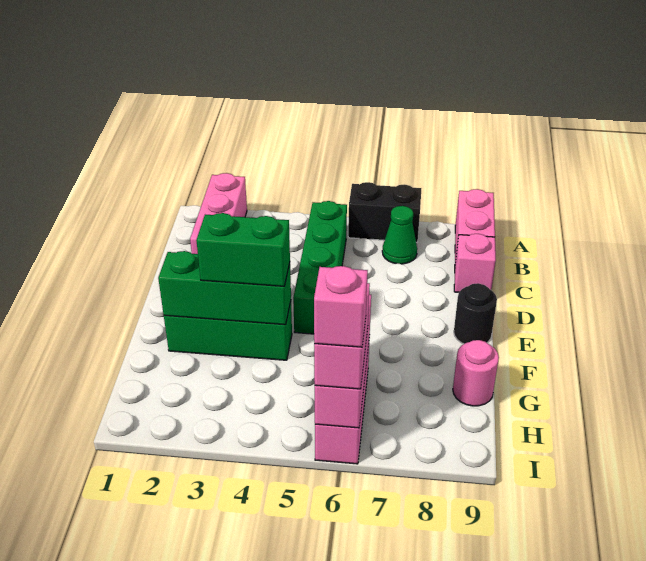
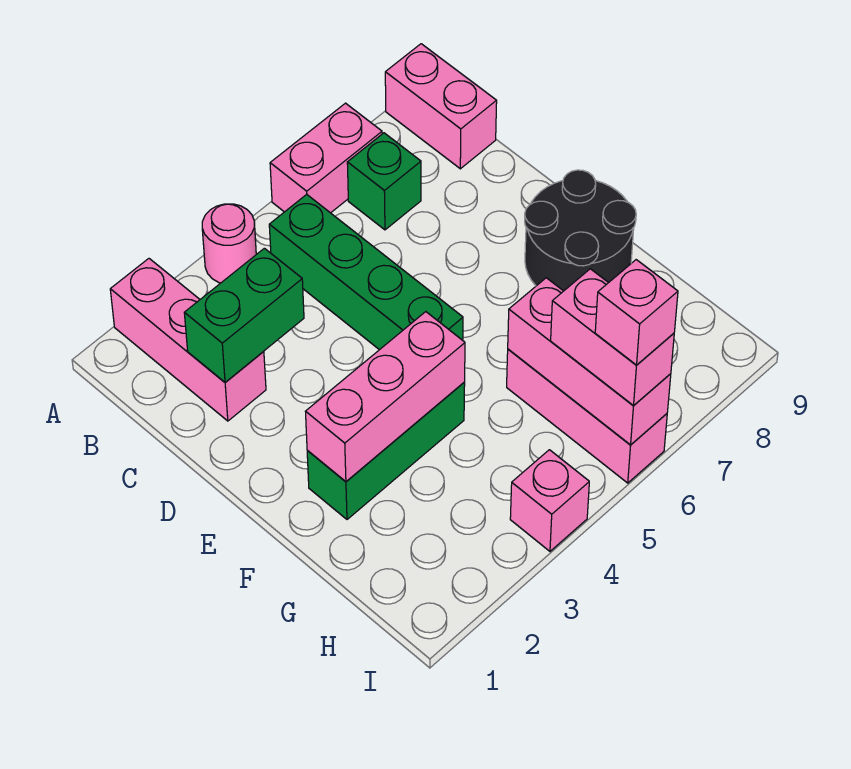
black 1x2 brick [348,182,421,242] -> pink 1x2 brick [270,103,382,213]
green 1x1 cone [382,206,417,264] -> green 1x1 brick [347,133,421,230]
pink 1x1 brick [454,234,496,292] -> pink 1x1 brick moved to [510,450,589,551]
black 1x1 round brick [454,283,497,344] -> black 2x2 round brick [525,170,636,291]
green 1x3 brick [158,251,291,325] -> pink 1x3 brick [306,312,465,482]
green 1x2 brick [196,213,290,286] -> green 1x2 brick moved to [184,248,304,382]
pink 1x1 round brick [453,340,499,406] -> pink 1x1 round brick moved to [202,204,256,283]

